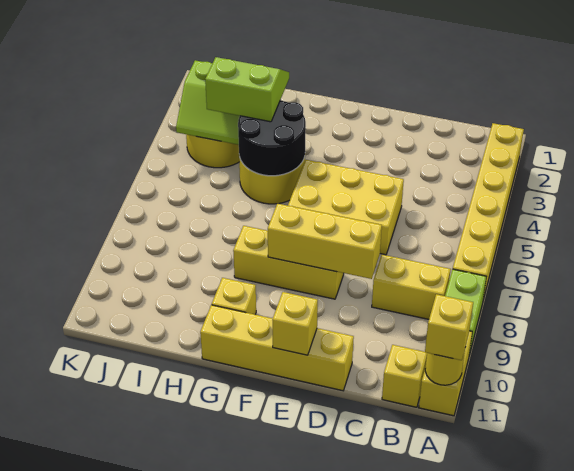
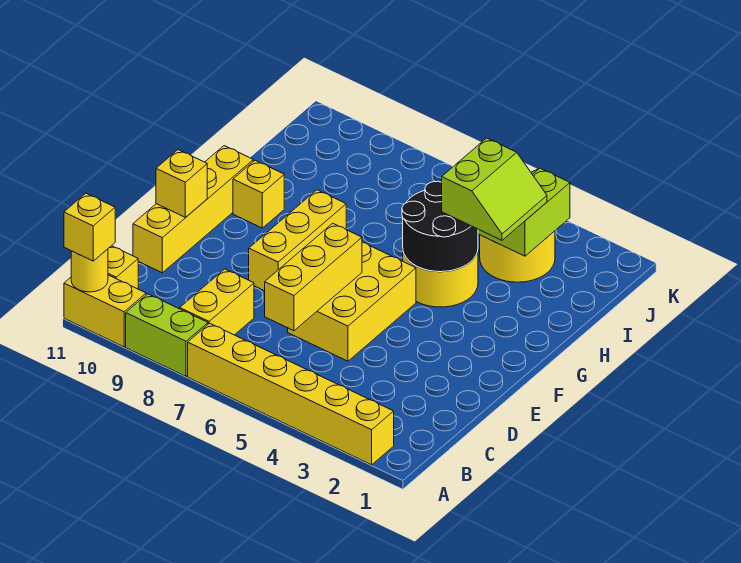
yellow 1x3 brick [268,204,382,279] -> yellow 1x3 brick moved to [265,223,362,331]

